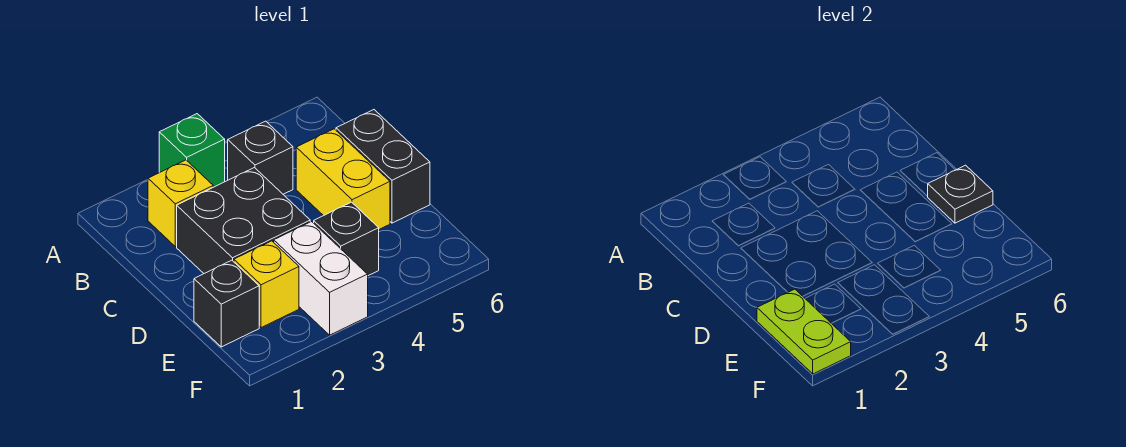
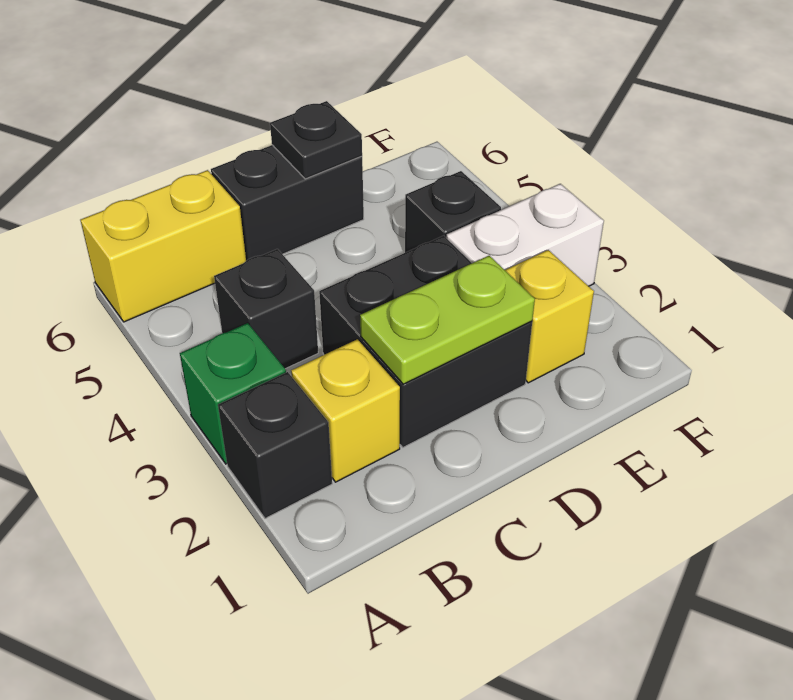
yellow 1x2 brick [296,129,390,229] -> yellow 1x2 brick moved to [80,170,246,322]
black 1x1 brick [194,260,259,347] -> black 1x1 brick moved to [218,372,332,519]
lime 1x2 plate [757,289,851,374] -> lime 1x2 plate moved to [360,256,535,384]

